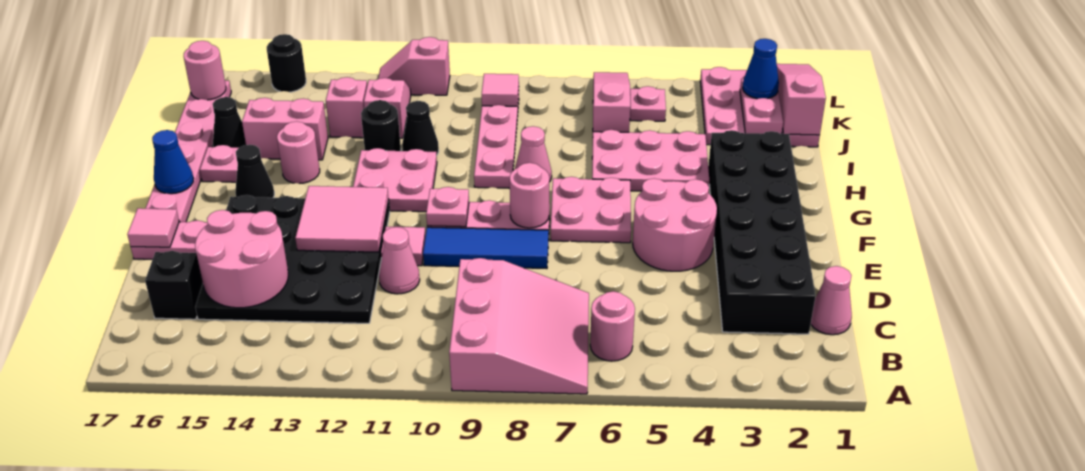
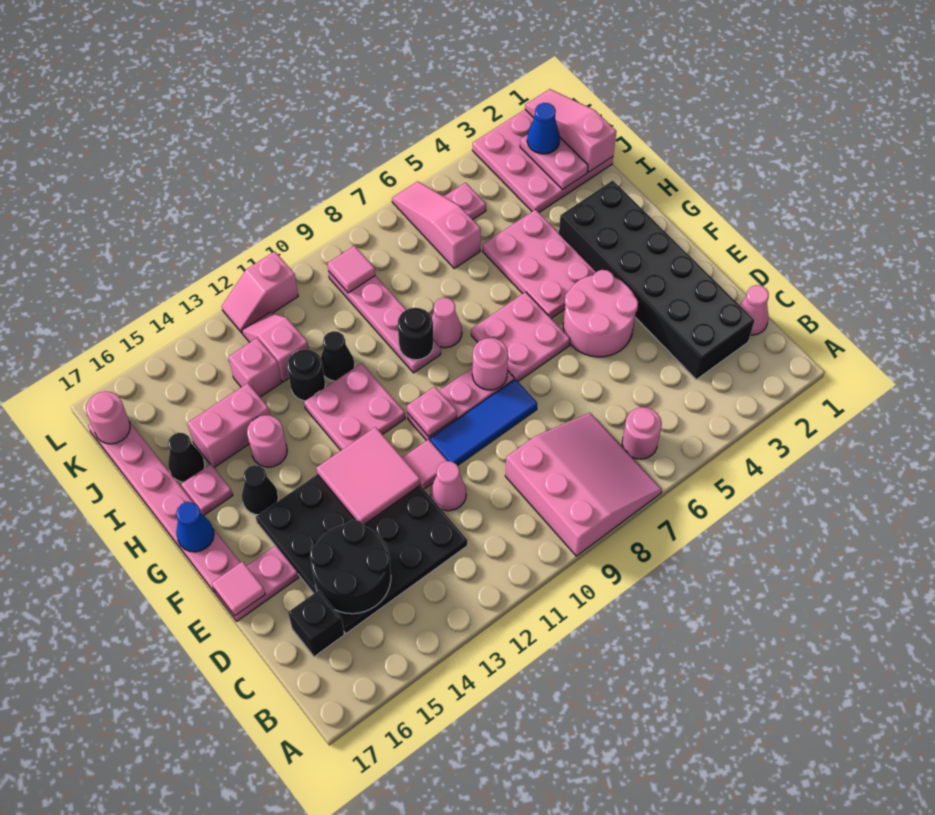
pink 2x2 round brick [195,210,288,308] -> black 2x2 round brick [310,520,391,614]
pink 2x3 plate [592,130,709,191] -> pink 2x3 plate turned to [483,209,596,318]
black 1x1 round brick [267,34,306,92] -> black 1x1 round brick moved to [398,308,434,360]

